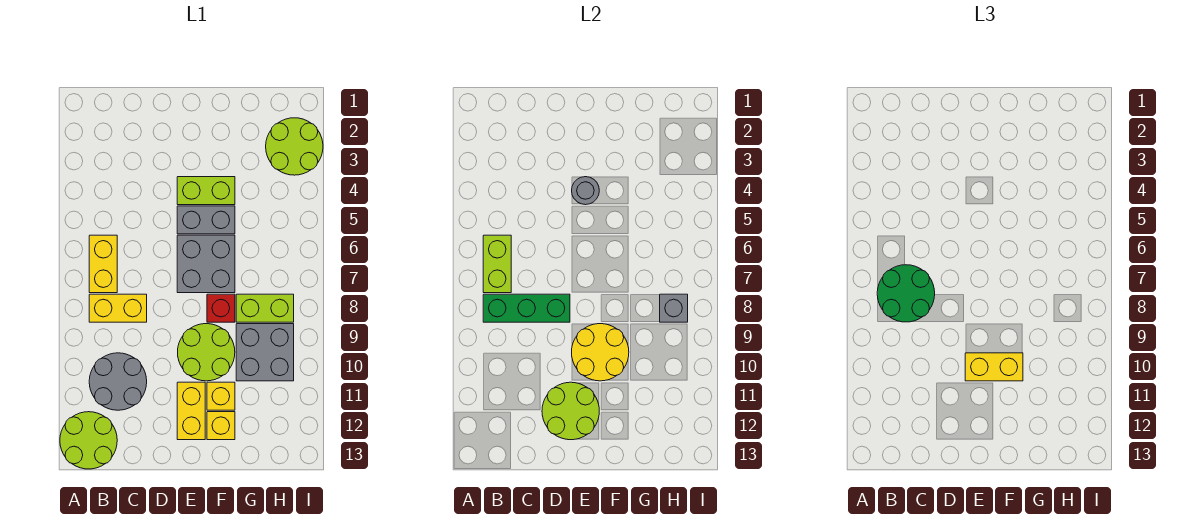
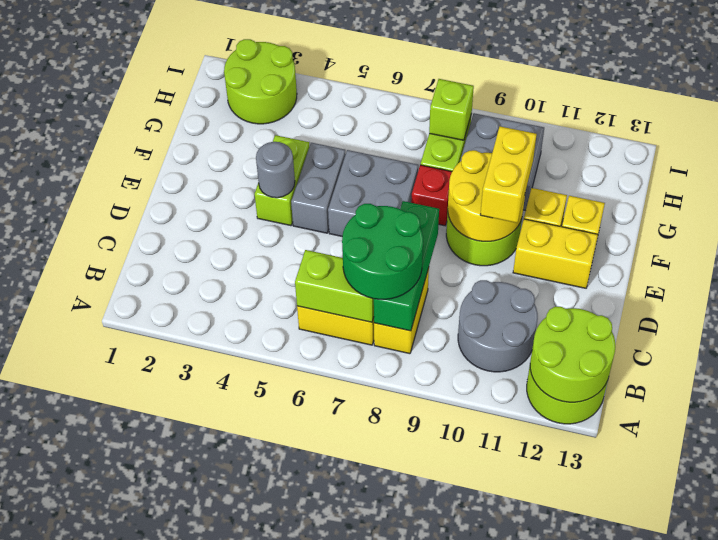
lime 2x2 round brick [542,382,599,440] -> lime 2x2 round brick moved to [530,307,615,402]
grey 1x1 brick [660,294,688,322] -> lime 1x1 brick [429,79,474,140]

